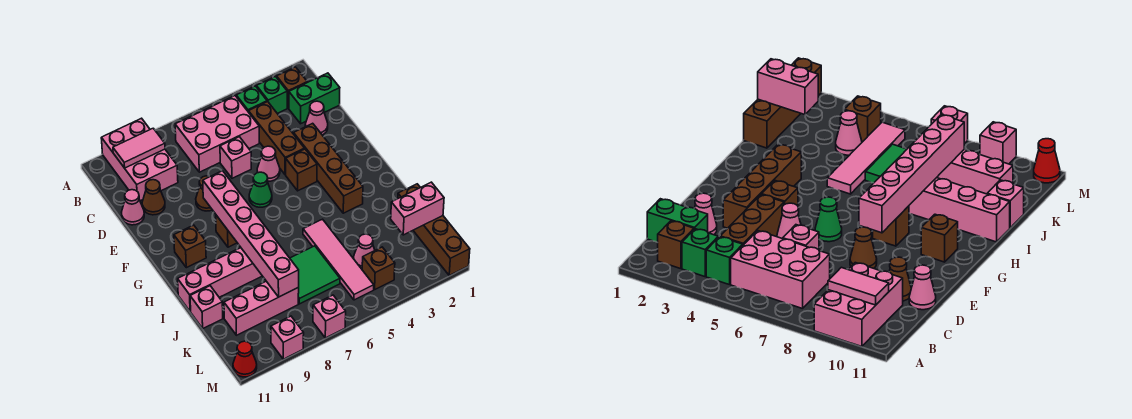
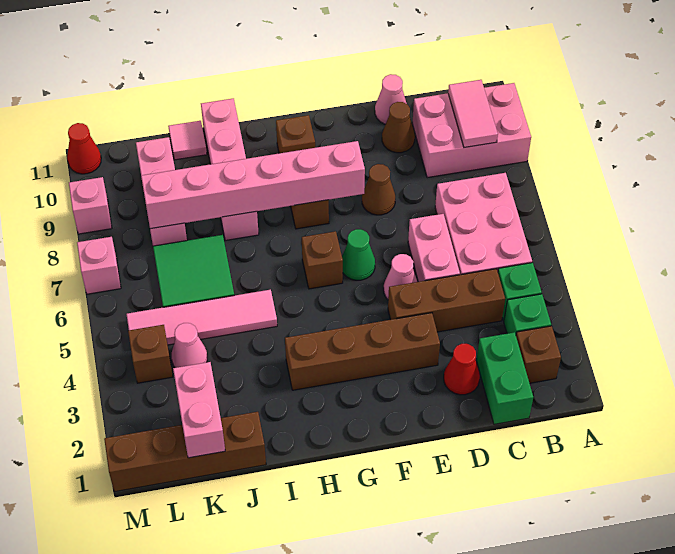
pink 1x1 cone [305,101,328,135] -> red 1x1 cone [444,344,480,395]
pink 1x1 brick [220,137,251,178] -> pink 1x2 brick [408,214,460,282]
brown 1x1 brick [286,149,317,191] -> brown 1x1 brick moved to [302,231,343,289]
pink 1x1 brick [190,286,223,328] -> pink 1x1 tile [168,121,207,160]

